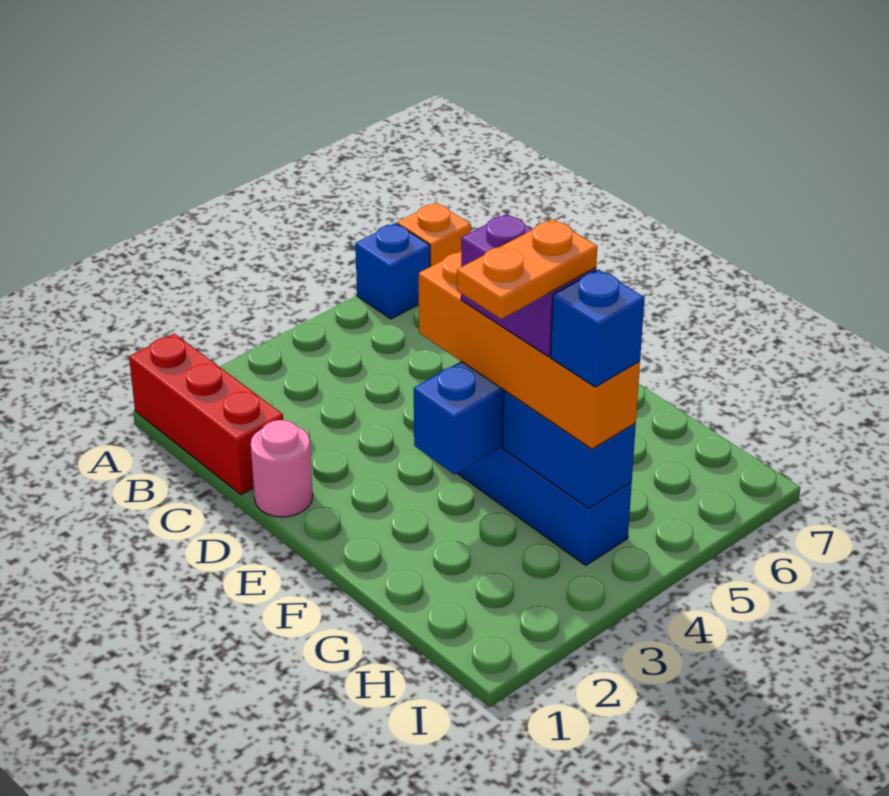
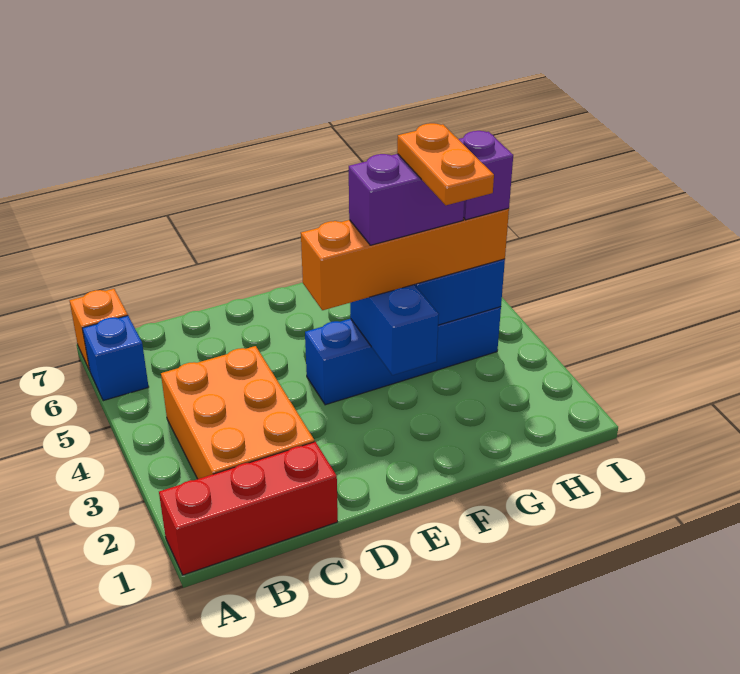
none -> orange 2x3 brick [161,346,315,479]
pink 1x1 round brick [251,420,313,517] -> none
blue 1x1 brick [551,269,644,387] -> purple 1x1 brick [459,131,513,220]

